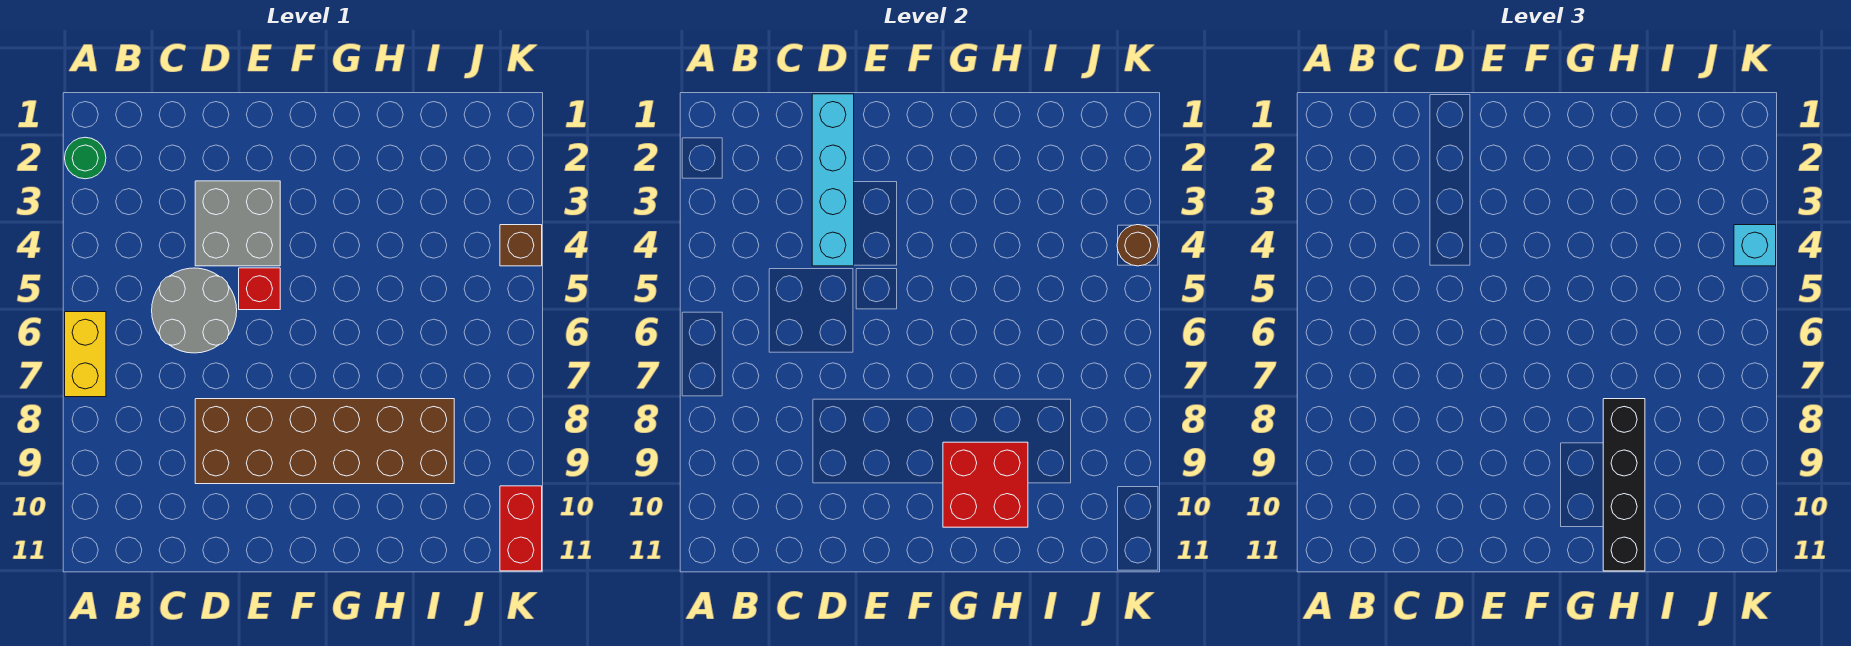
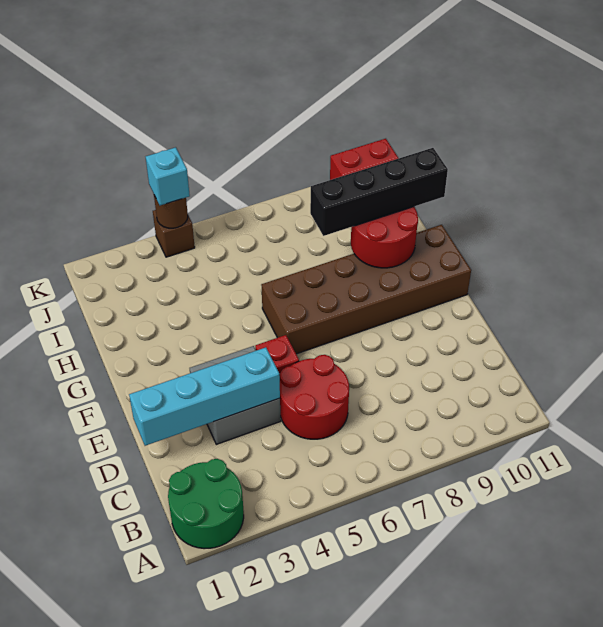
green 1x1 round brick [65,137,106,179] -> green 2x2 round brick [168,459,244,549]
yellow 1x2 brick [65,312,106,397] -> none
grey 2x2 round brick [152,268,237,353] -> red 2x2 round brick [280,355,349,439]
brown 2x6 brick [195,399,454,484] -> brown 2x6 brick turned to [261,225,471,354]
red 2x2 brick [943,442,1028,527] -> red 2x2 round brick [351,207,418,268]

